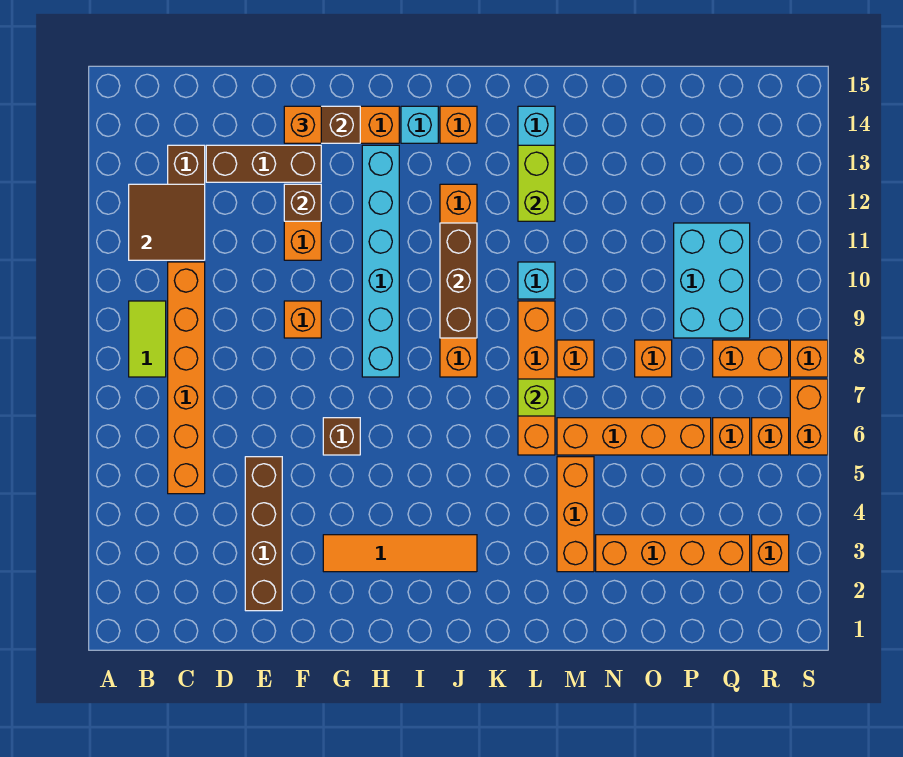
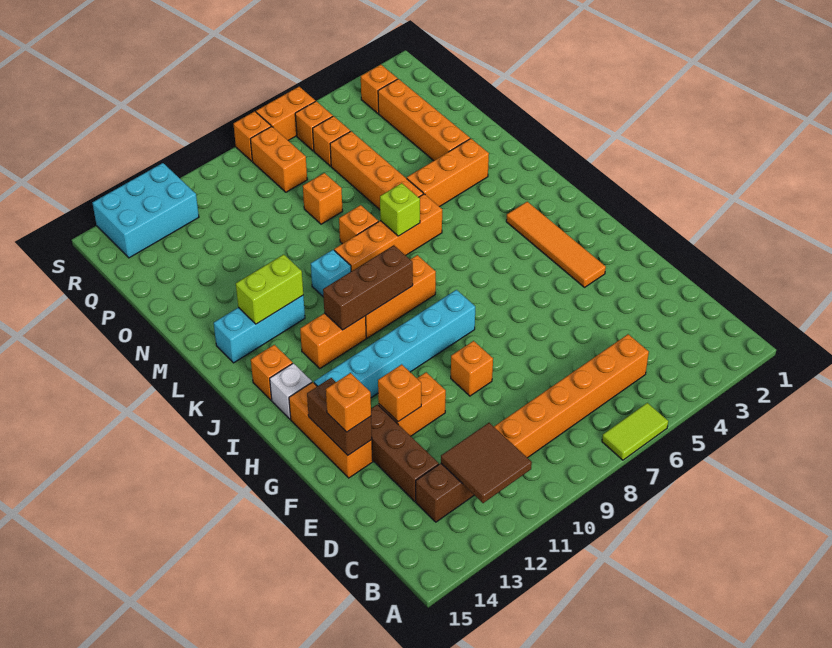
lime 1x2 tile [129,301,166,377] -> lime 1x2 tile moved to [602,403,668,460]
brown 1x4 brick [245,457,282,611] -> none
brown 1x1 brick [284,184,321,221] -> orange 1x1 brick [378,364,421,422]
brown 1x1 brick [323,418,360,455] -> none
cyan 1x1 brick [401,106,438,143] -> white 1x1 brick [270,363,312,419]
cyan 2x3 brick [674,223,750,338] -> cyan 2x3 brick moved to [92,163,199,258]

